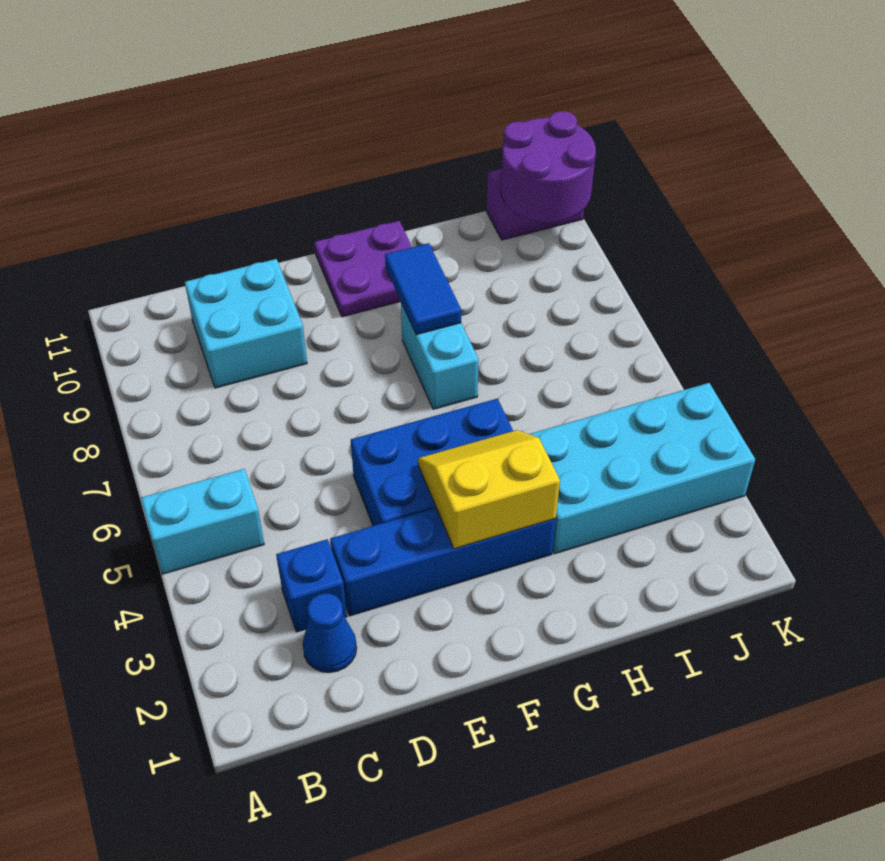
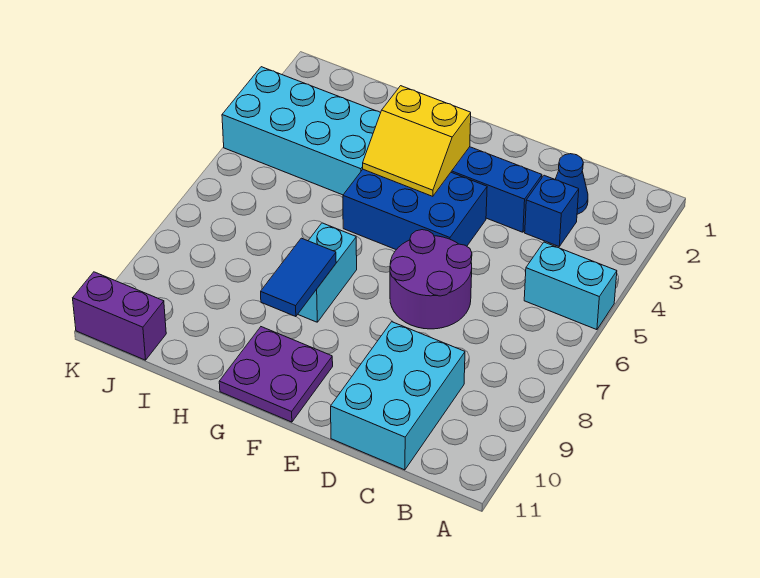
cyan 2x2 brick [185,259,307,388] -> cyan 2x3 brick [331,322,465,470]
purple 2x2 round brick [501,111,596,222] -> purple 2x2 round brick moved to [390,230,472,329]

